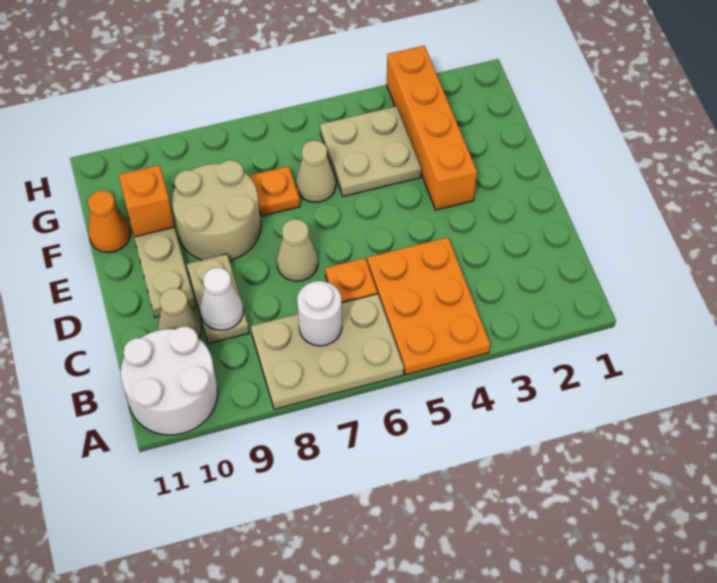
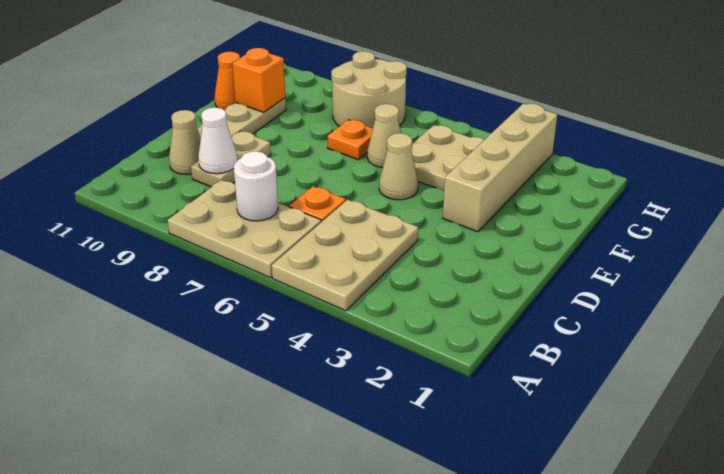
orange 2x3 plate [367,237,490,375] -> tan 2x3 plate [272,200,418,311]
white 2x2 round brick [121,327,218,435] -> none
tan 1x1 cone [277,219,318,281] -> tan 1x1 cone moved to [379,133,418,200]
orange 1x4 brick [387,46,477,210] -> tan 1x4 brick [443,104,557,232]
tan 2x2 round brick [172,160,261,261] -> tan 2x2 round brick moved to [331,51,407,128]

